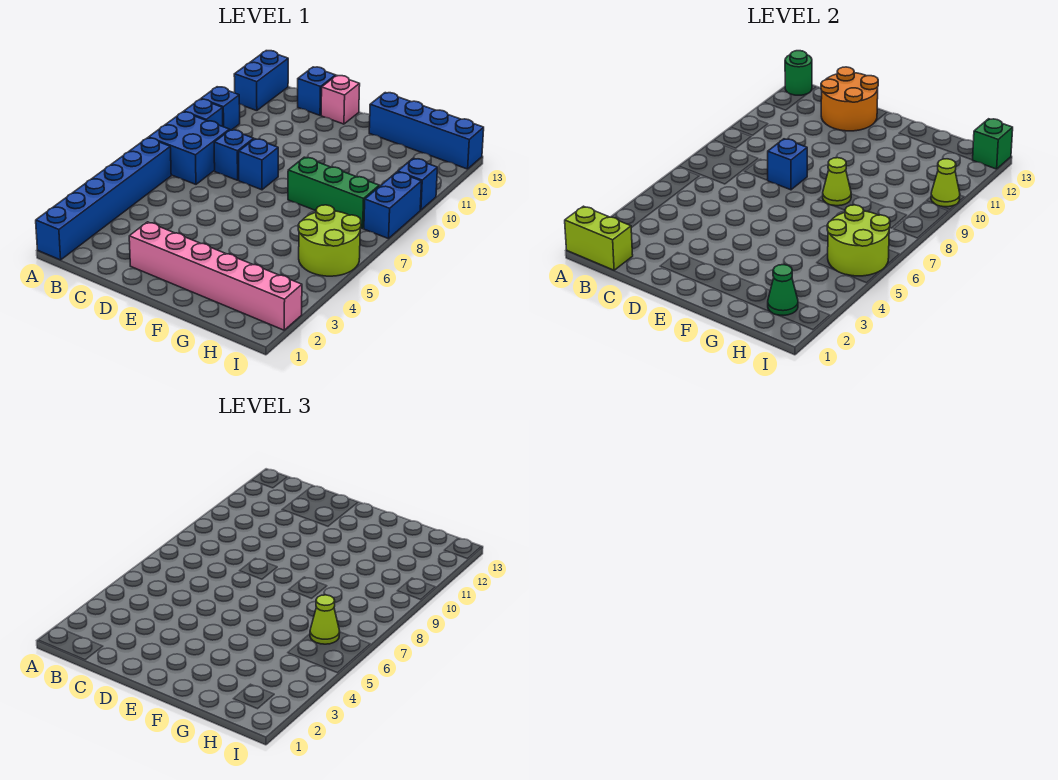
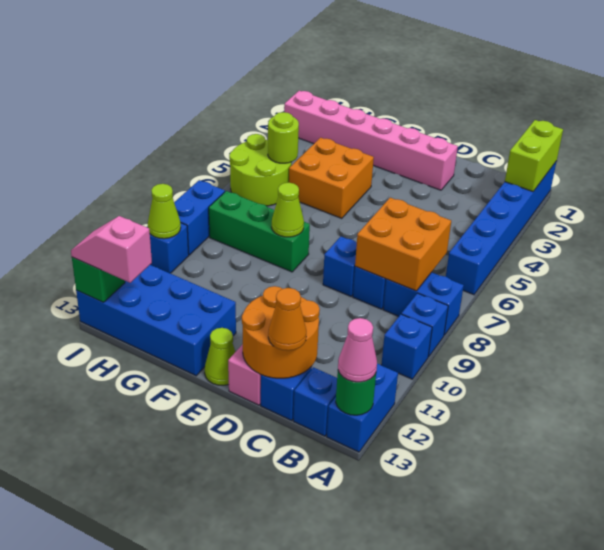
lime 1x2 brick [565,206,633,270] -> lime 1x2 brick turned to [505,120,563,192]
blue 2x2 brick [149,112,229,184] -> blue 1x2 brick [383,272,464,335]
none -> pink 1x1 cone [338,318,377,382]
none -> orange 2x2 brick [355,198,451,291]
none -> orange 1x1 cone [268,288,306,351]
blue 1x1 brick [768,139,807,190] -> blue 1x1 brick moved to [293,367,337,436]
none -> orange 2x2 brick [289,138,374,218]
blue 1x4 brick [369,93,484,169] -> blue 2x4 brick [76,265,236,376]
green 1x1 cone [768,265,798,315] -> none
lime 2x2 round brick [827,205,890,276] -> lime 1x1 round brick [268,112,299,163]
lime 1x1 cone [310,595,340,644] -> lime 1x1 cone moved to [205,328,235,385]
none -> pink 1x2 slope [71,216,152,283]

